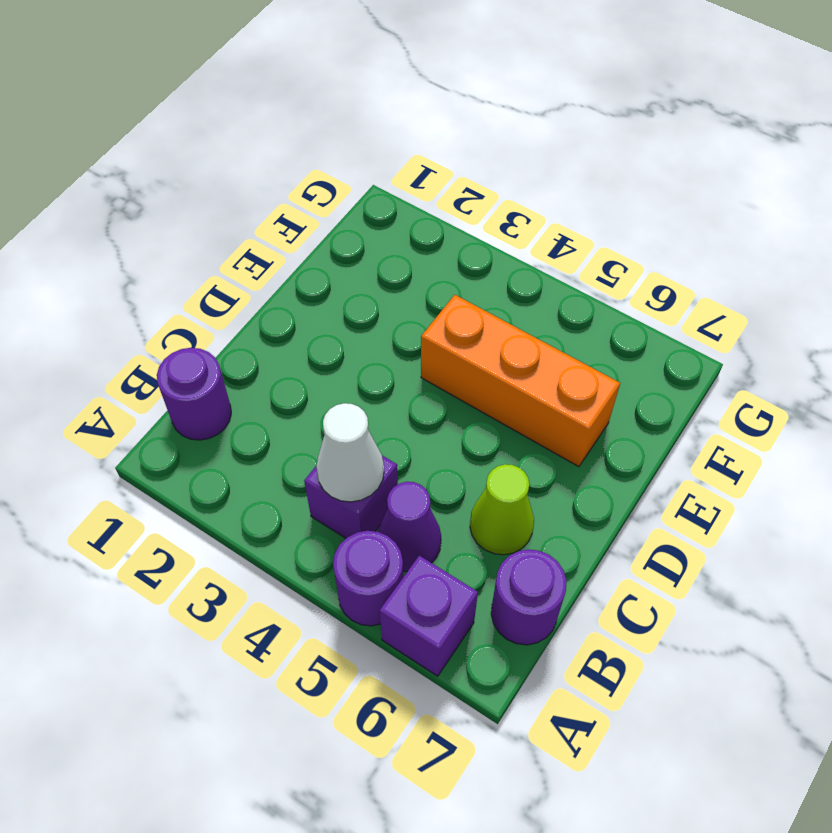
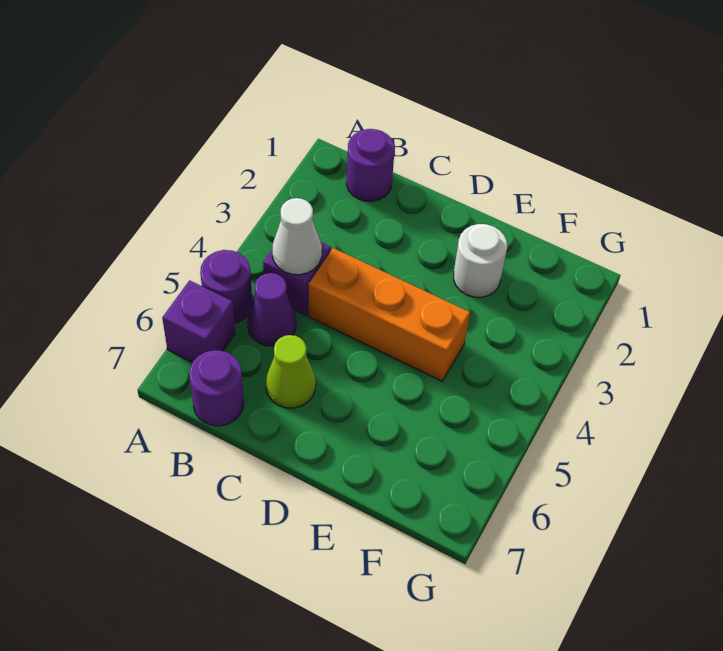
none -> white 1x1 round brick [454,224,507,297]
orange 1x3 brick [421,295,620,467] -> orange 1x3 brick turned to [309,248,470,381]

